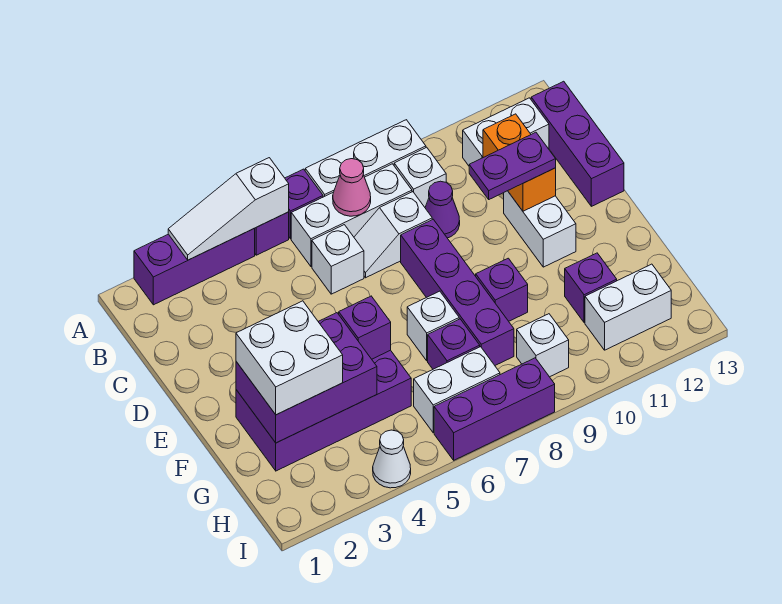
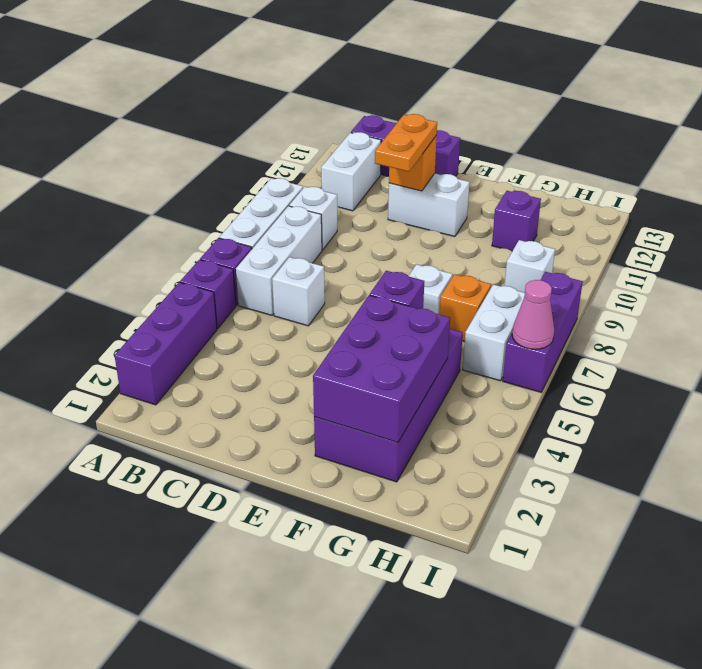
white 1x3 slope [168,158,289,260] -> none
pink 1x1 cone [333,159,371,216] -> pink 1x1 cone moved to [512,280,554,349]
white 1x2 slope [354,192,432,278] -> none
purple 1x1 cone [425,181,460,238] -> none
orange 1x2 brick [483,114,556,211] -> orange 1x1 brick [389,136,437,191]
purple 1x4 brick [401,219,514,365] -> none
purple 1x2 plate [469,132,556,199] -> orange 1x2 plate [375,114,437,172]
white 2x2 brick [236,301,343,415] -> none
purple 1x1 brick [476,258,528,321] -> none
purple 1x1 brick [428,319,480,369] -> orange 1x1 brick [439,274,491,342]
white 1x2 brick [585,264,671,350] -> none
white 1x1 cone [373,430,411,488] -> none

